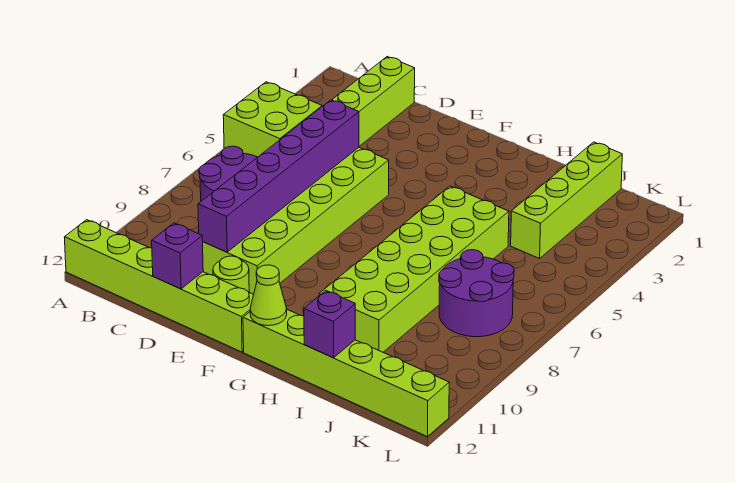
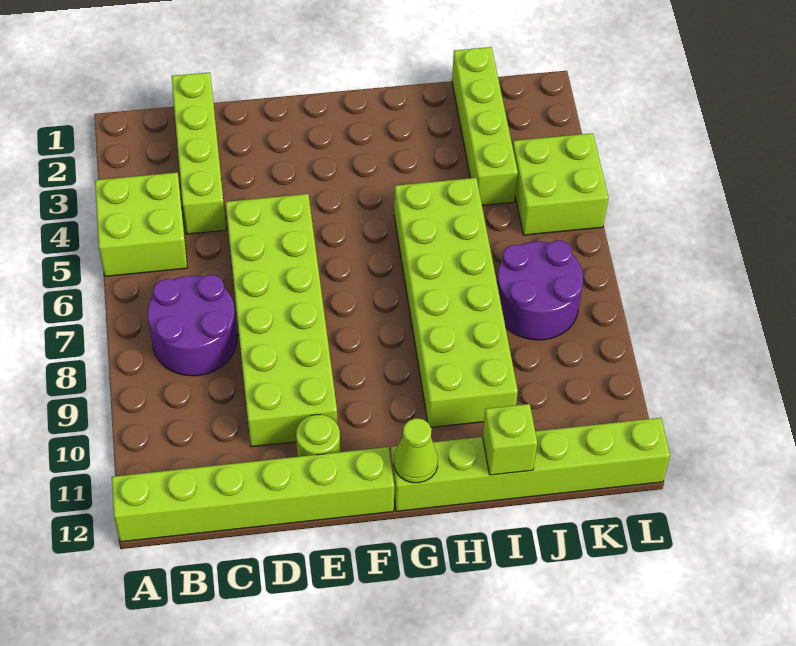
purple 1x6 brick [198,100,359,252] -> none
purple 1x1 brick [152,223,203,289] -> none
purple 1x1 brick [304,291,355,358] -> lime 1x1 brick [483,404,537,475]
none -> lime 2x2 brick [513,133,608,235]

